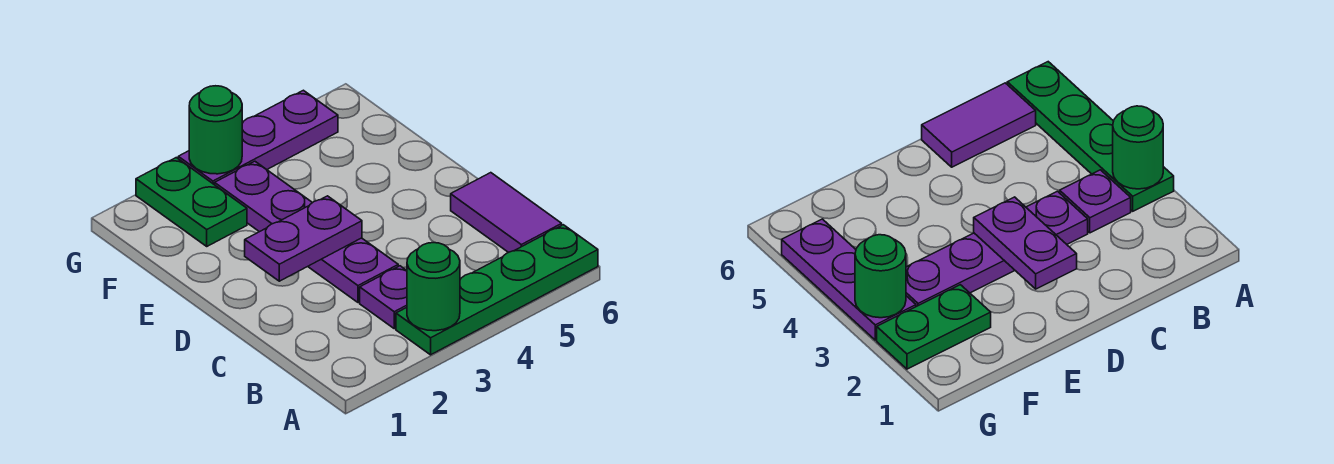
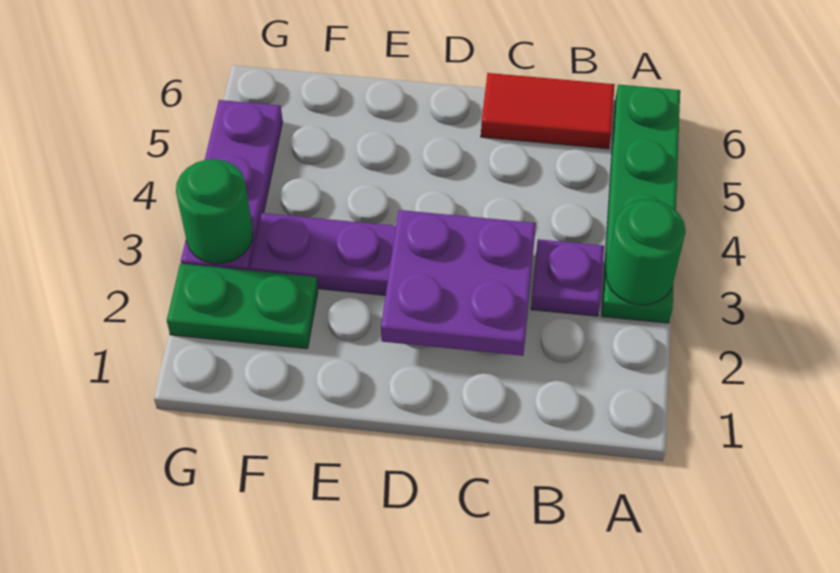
purple 1x2 tile [451,173,562,252] -> red 1x2 tile [481,73,615,149]
purple 1x2 plate [245,196,362,281] -> purple 2x2 plate [381,210,536,356]

